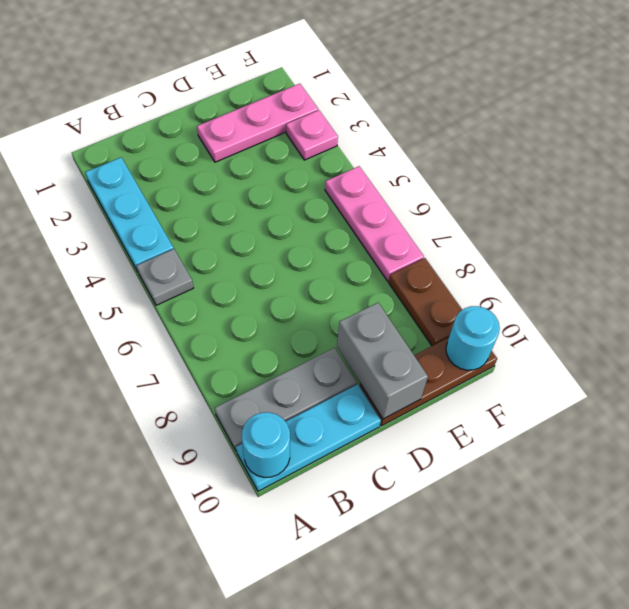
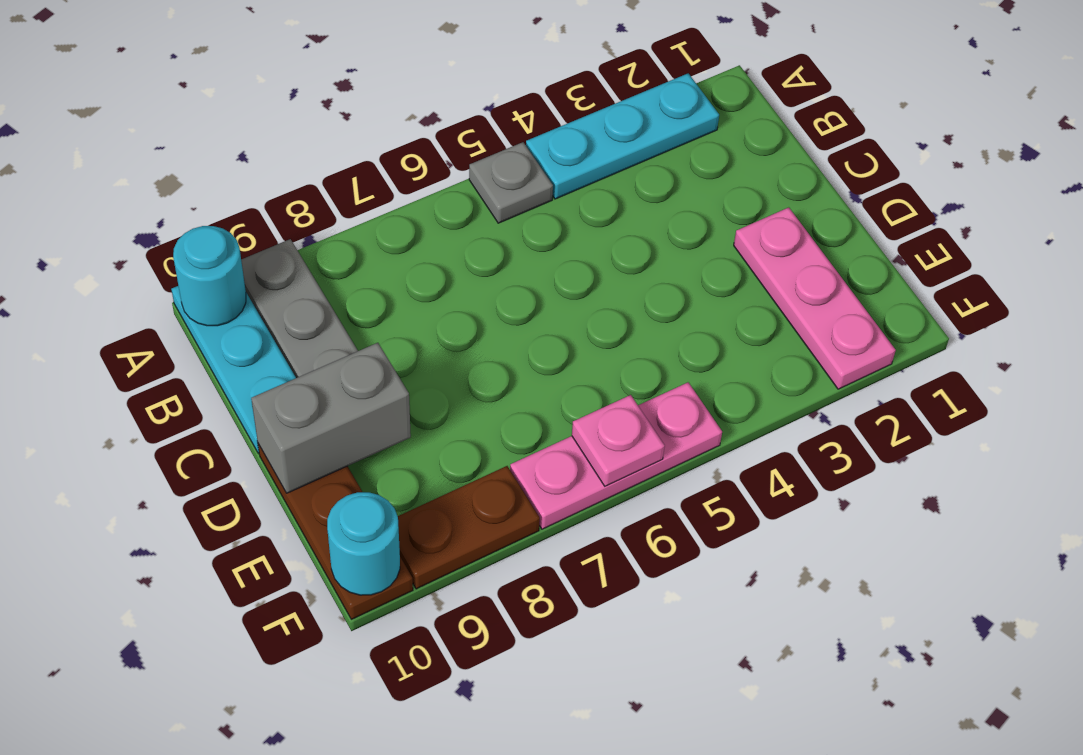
pink 1x1 plate [286,110,338,160] -> pink 1x1 plate moved to [572,395,665,486]

